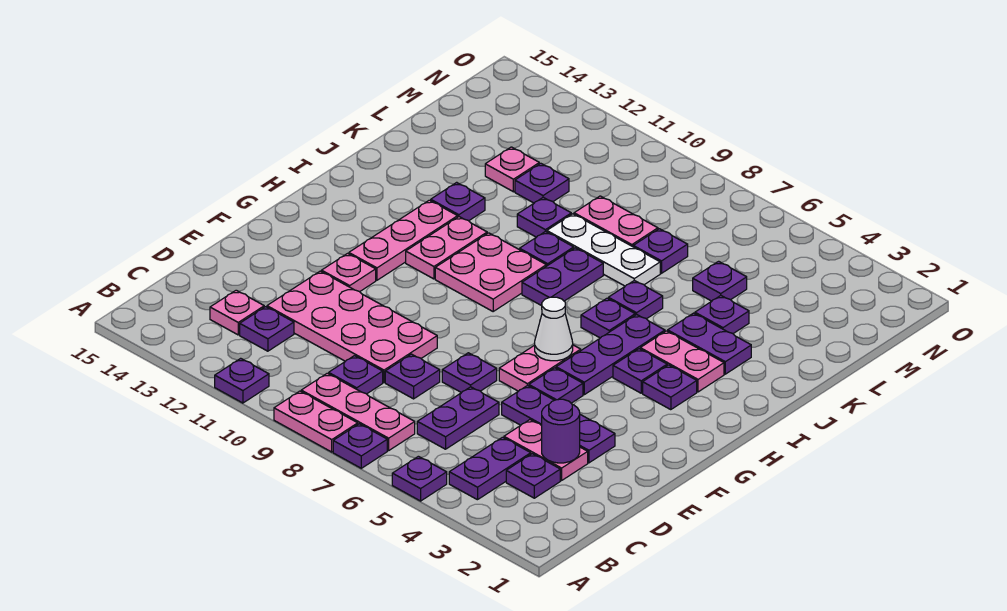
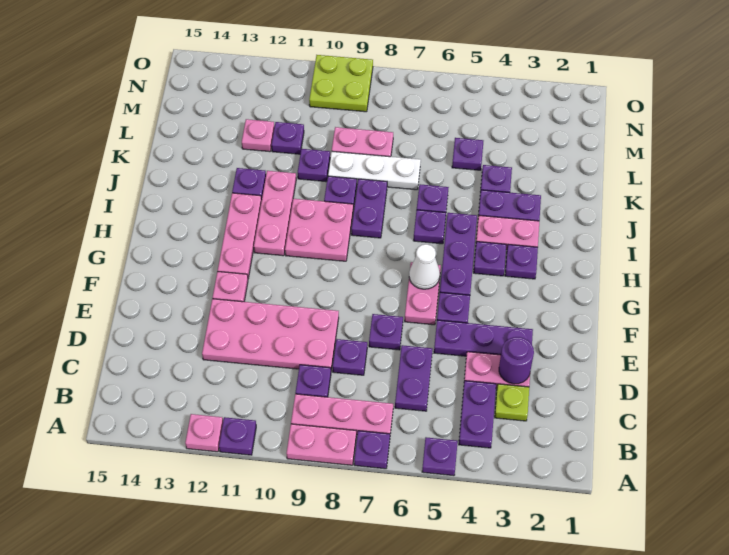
purple 1x1 plate [506,454,560,498] -> lime 1x1 plate [495,384,529,421]
purple 1x1 plate [240,307,294,351] -> none
pink 1x1 plate [210,290,264,335] -> pink 1x1 plate moved to [185,414,223,452]
pink 1x2 plate [406,217,487,279] -> pink 1x3 plate [254,171,296,256]
purple 1x1 plate [633,229,688,273] -> none
none -> lime 2x2 plate [309,55,373,112]

